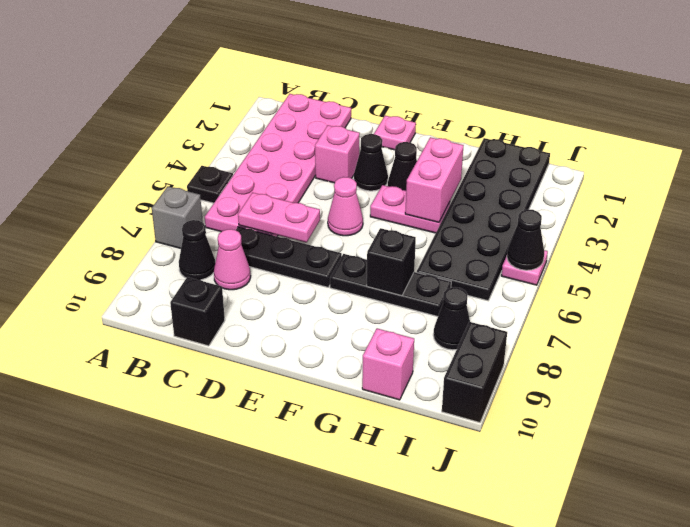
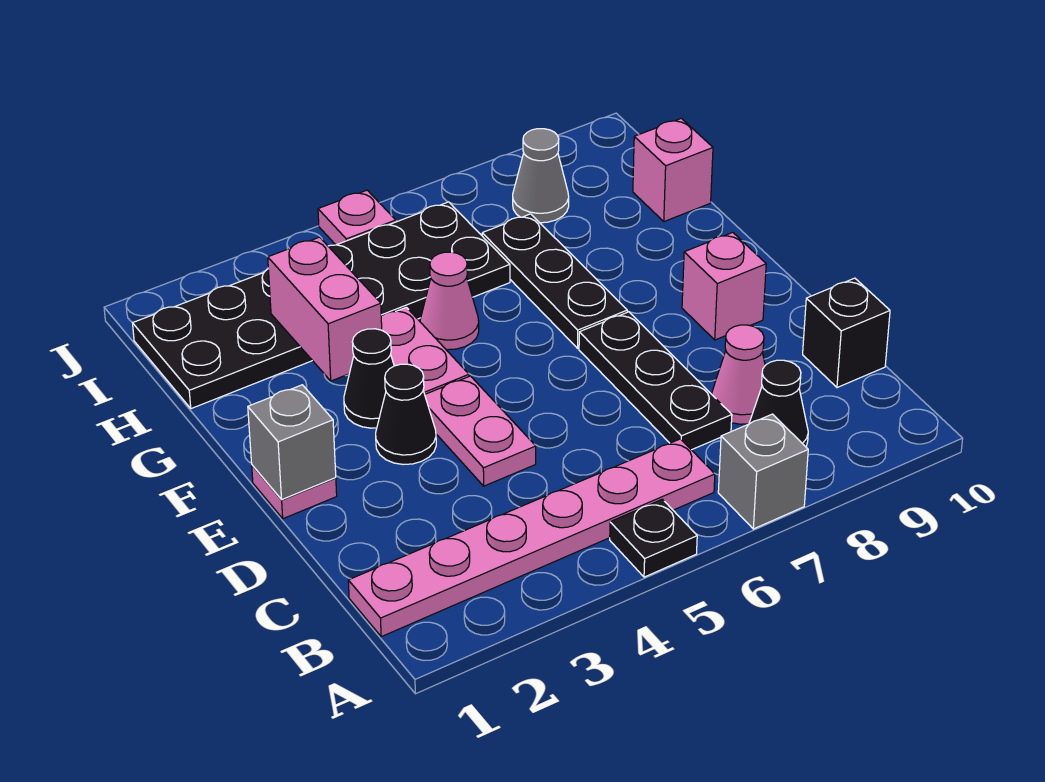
pink 2x6 plate [205,94,351,236] -> pink 1x6 plate [348,439,715,637]
pink 1x2 plate [238,193,320,242] -> pink 1x2 plate moved to [425,376,536,486]
pink 1x1 brick [315,125,360,183] -> pink 1x1 brick moved to [682,232,766,340]
none -> grey 1x1 brick [248,385,336,499]
pink 1x1 cone [328,177,363,236] -> pink 1x1 cone moved to [420,252,479,350]
pink 1x2 brick [405,137,464,222] -> pink 1x2 brick turned to [268,237,382,381]
black 1x1 brick [367,228,416,296] -> none
black 1x1 cone [433,287,470,350] -> grey 1x1 cone [513,129,569,223]
black 1x1 cone [507,209,544,270] -> none
black 1x2 brick [442,322,507,423] -> none

